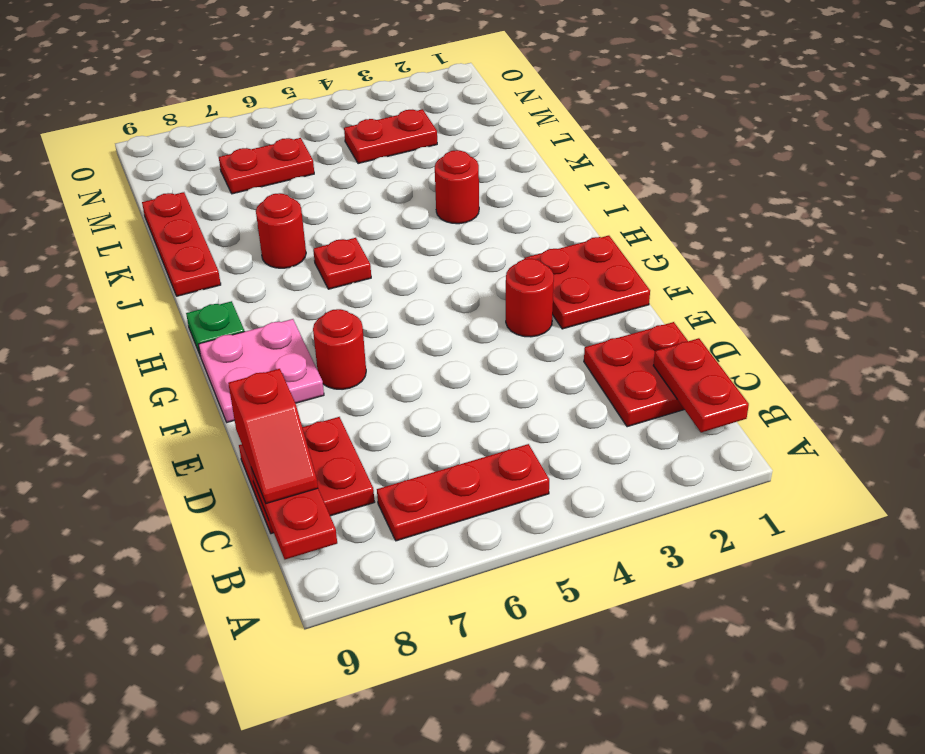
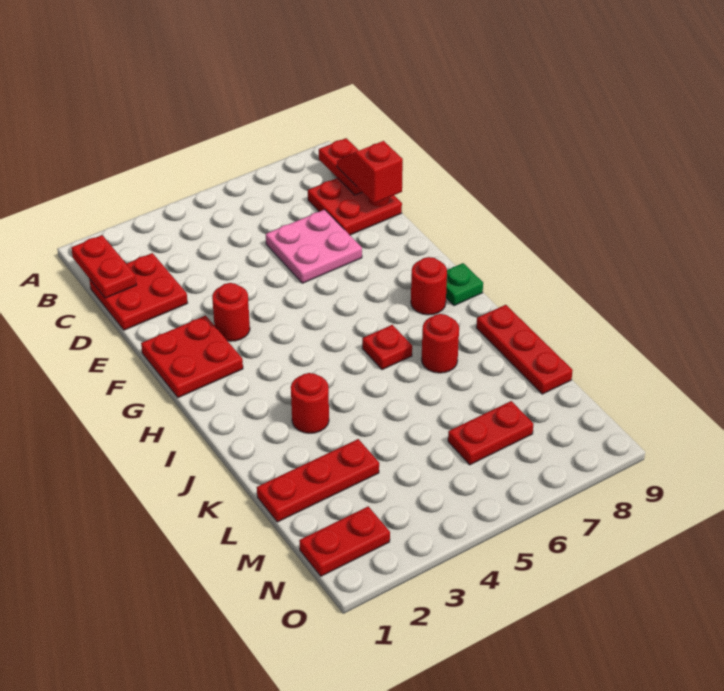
red 1x3 plate [377,444,549,541] -> red 1x3 plate moved to [257,439,379,522]
red 1x1 round brick [313,309,366,389] -> red 1x1 round brick moved to [411,257,447,315]
pink 2x2 plate [198,319,324,422] -> pink 2x2 plate moved to [266,210,362,283]
red 1x2 plate [344,109,437,164] -> red 1x2 plate moved to [299,507,390,576]

